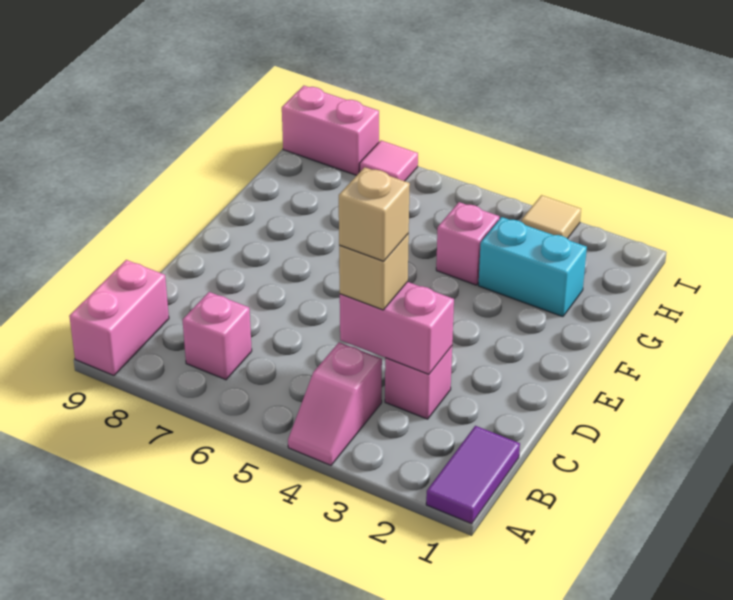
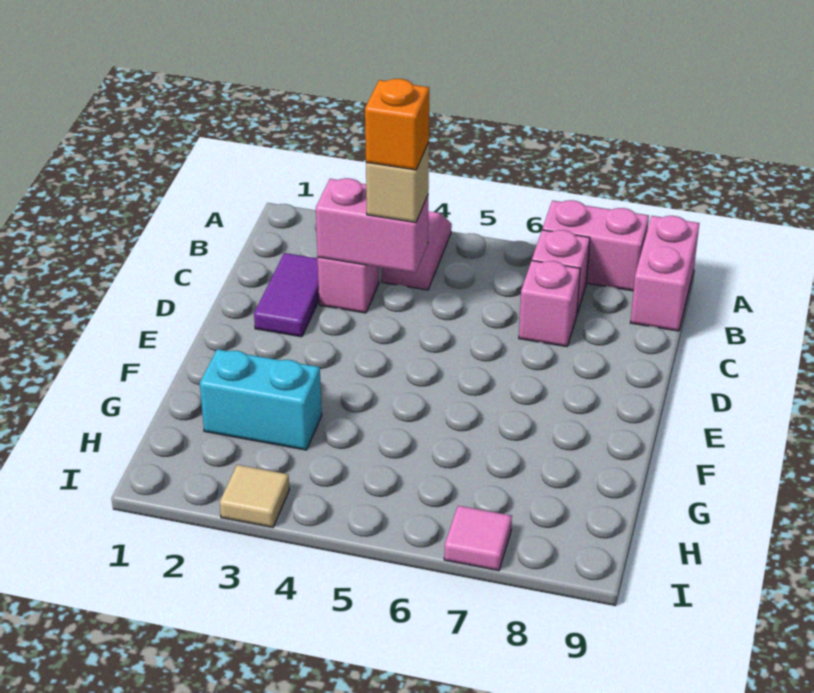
purple 1x2 tile [426,426,520,524] -> purple 1x2 tile moved to [254,253,319,337]
tan 1x1 brick [339,167,410,261] -> orange 1x1 brick [365,79,429,170]
pink 1x1 brick [436,202,499,285] -> pink 1x1 brick moved to [519,261,580,347]
pink 1x2 brick [282,86,379,175] -> pink 1x2 brick moved to [542,200,649,291]

